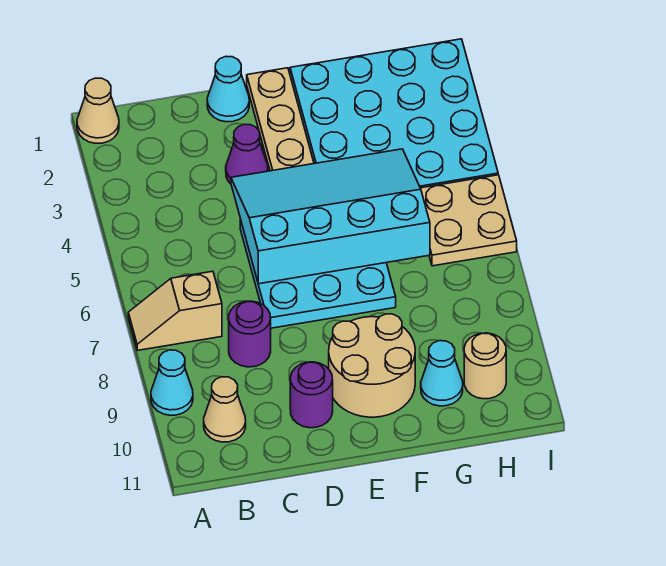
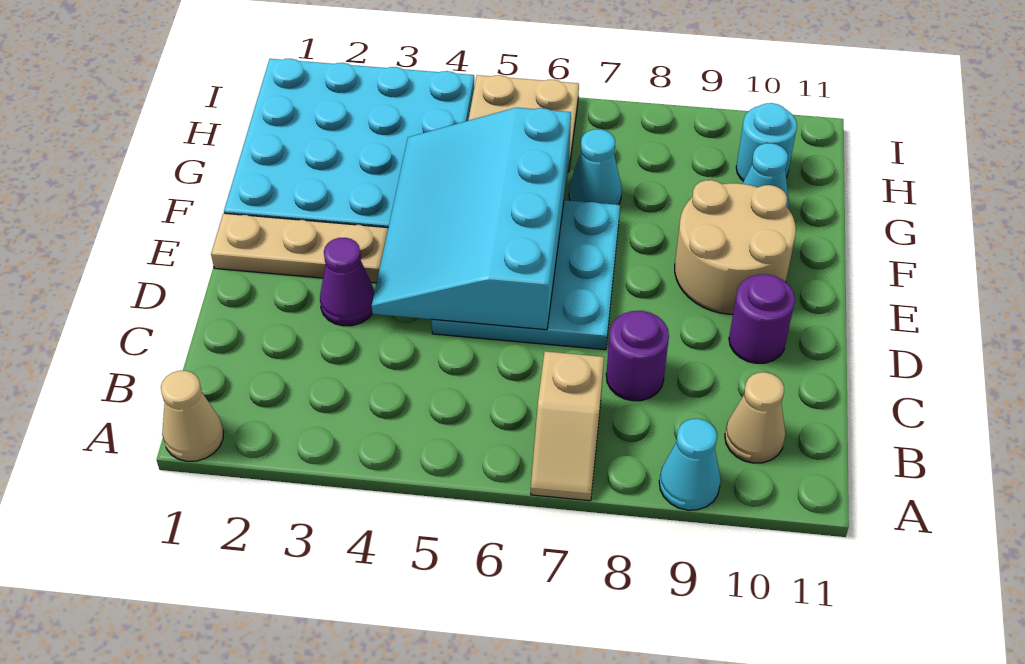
cyan 1x1 cone [207,56,249,122] -> cyan 1x1 cone moved to [569,129,622,205]
tan 1x1 round brick [464,333,506,399] -> cyan 1x1 round brick [736,103,797,181]

